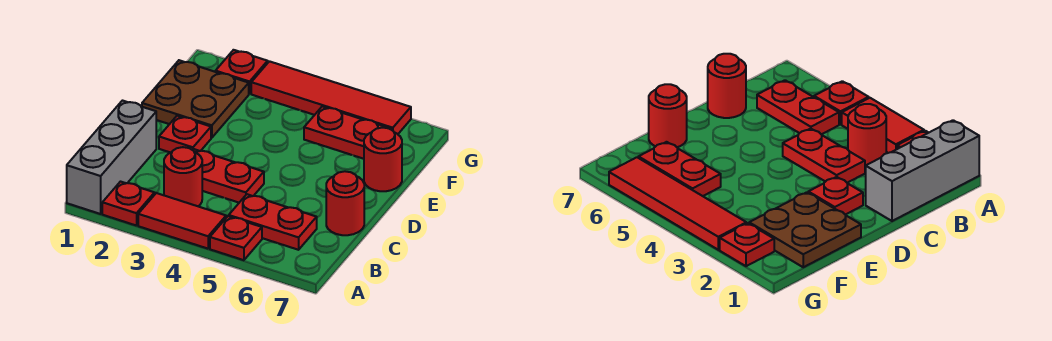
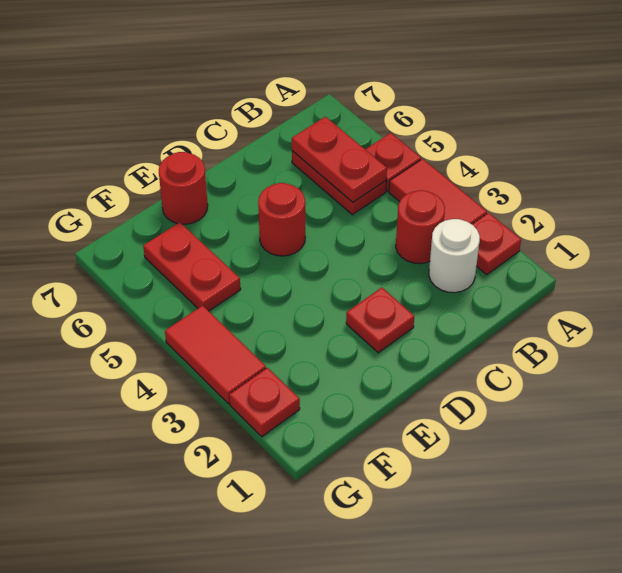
grey 1x3 brick [67,101,156,214] -> none
none -> white 1x1 round brick [429,219,480,293]
red 1x2 plate [193,149,264,203] -> red 1x2 plate moved to [292,117,387,202]
red 1x1 round brick [326,171,364,235] -> red 1x1 round brick moved to [258,183,305,256]
brown 2x2 plate [142,60,249,138] -> none
red 1x4 tile [251,61,411,134] -> red 1x2 tile [165,306,266,404]

